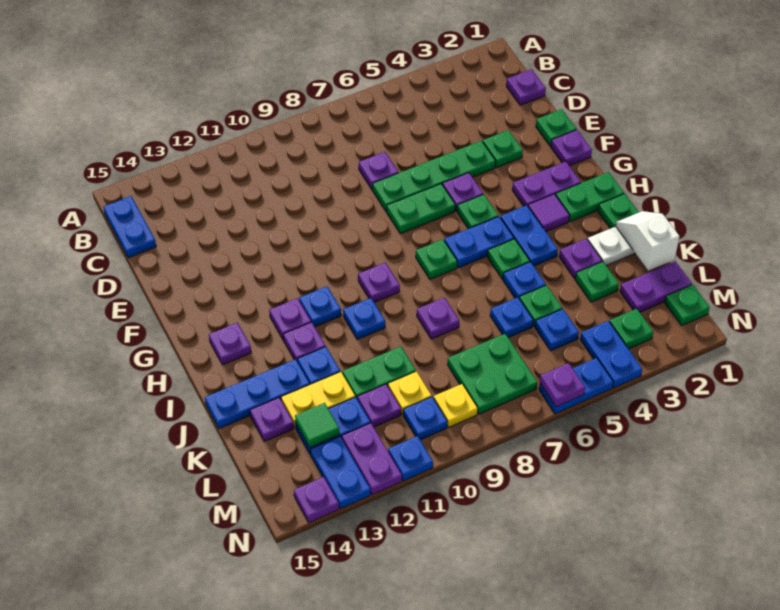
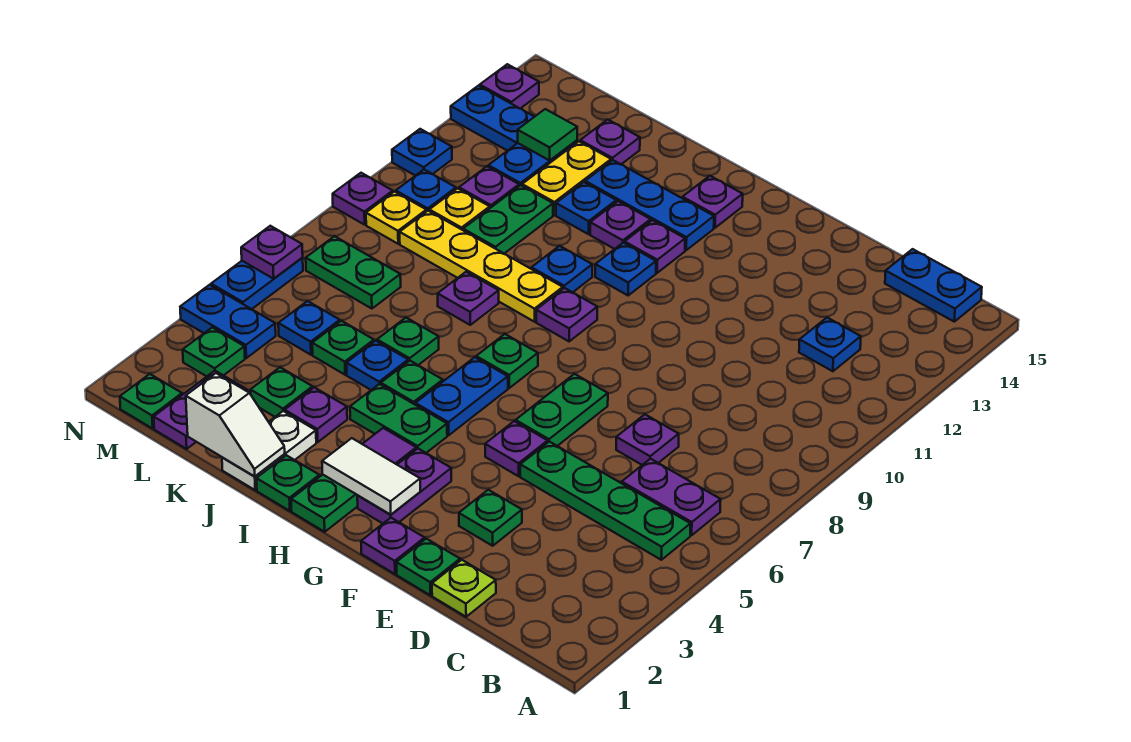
purple 1x1 plate [506,69,546,105] -> purple 1x1 plate moved to [333,173,393,225]
none -> lime 1x1 plate [432,560,496,617]
green 1x4 plate [373,141,496,212] -> green 1x4 plate turned to [520,442,690,560]
none -> white 1x2 tile [322,438,420,515]
green 1x1 plate [457,194,498,229] -> green 1x1 plate moved to [377,318,439,365]
blue 1x2 plate [500,205,558,266] -> green 1x2 plate [350,384,447,453]
none -> yellow 1x4 plate [400,211,563,322]
blue 1x3 plate [205,359,310,429] -> blue 1x3 plate turned to [585,160,714,250]
blue 1x1 plate [490,297,534,338] -> blue 1x1 plate moved to [799,318,861,371]
green 2x2 plate [448,334,537,414] -> green 1x2 plate [306,236,401,309]
purple 1x2 plate [342,423,402,495] -> purple 1x2 plate moved to [622,459,721,535]

